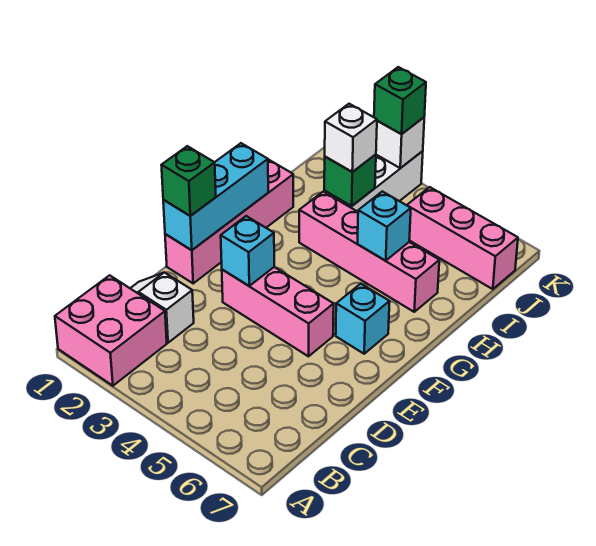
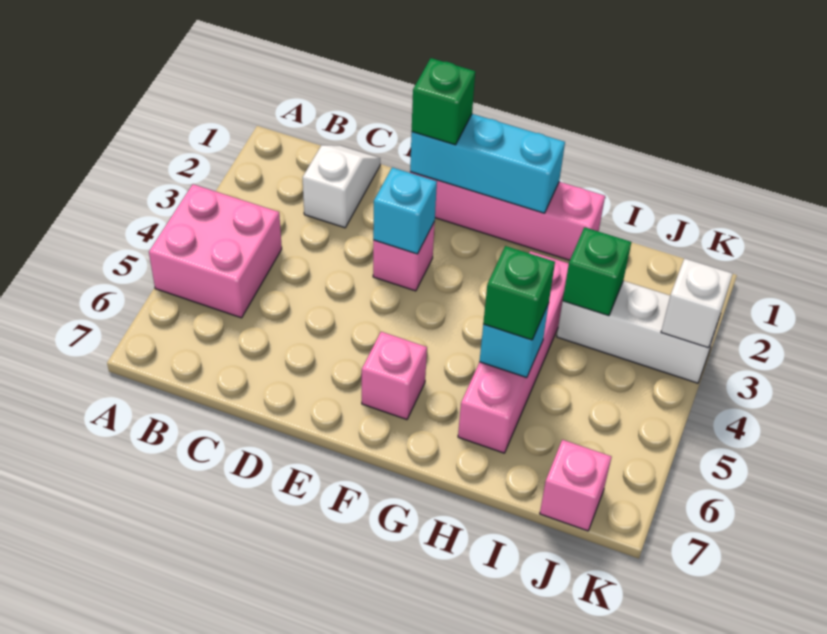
pink 2x2 brick [55,275,167,386] -> pink 2x2 brick moved to [149,184,282,318]
pink 1x3 brick [222,267,334,356] -> pink 1x1 brick [373,222,435,291]
cyan 1x1 brick [336,284,390,354] -> pink 1x1 brick [362,332,427,420]
white 1x1 brick [325,104,377,172] -> none
pink 1x3 brick [407,187,518,289] -> pink 1x1 brick [540,440,611,531]
green 1x1 brick [374,67,426,134] -> green 1x1 brick moved to [483,246,555,340]

